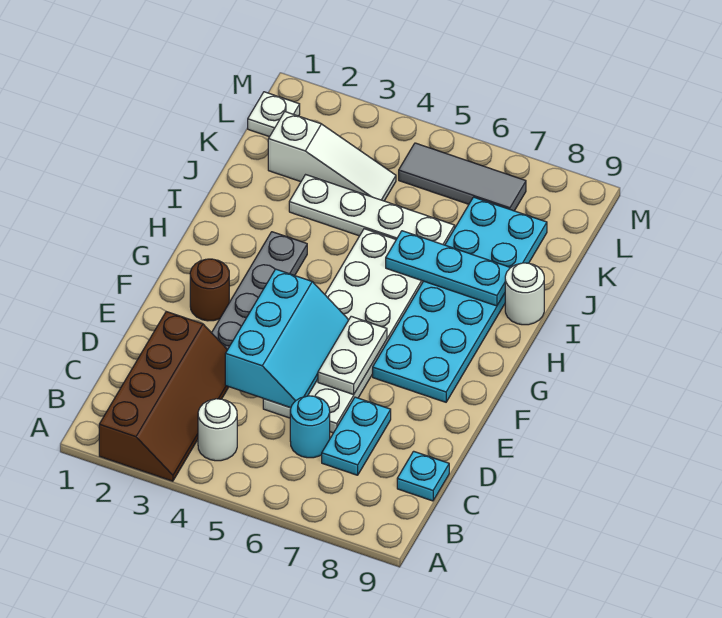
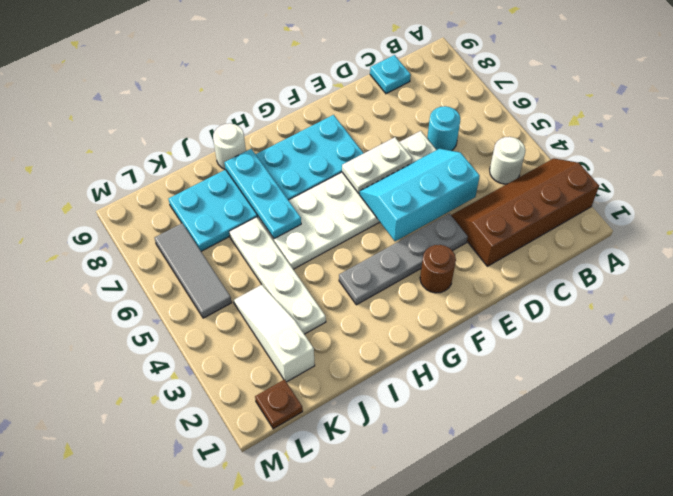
cyan 1x2 plate [322,397,391,475] -> none
white 1x1 plate [248,92,300,137] -> brown 1x1 plate [255,380,303,429]

